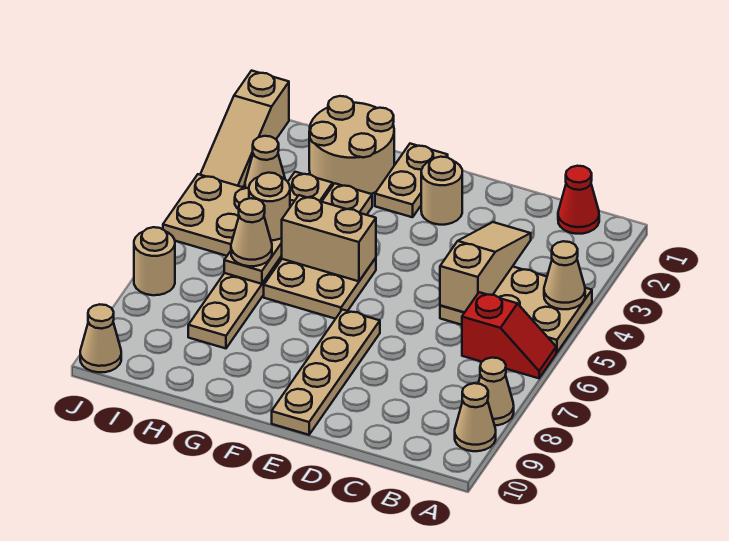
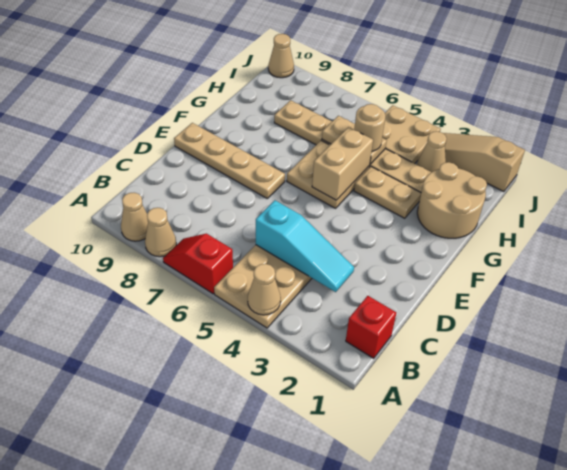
red 1x2 slope [462,292,556,378] -> red 1x2 slope turned to [163,234,233,294]
red 1x1 cone [558,166,599,234] -> red 1x1 brick [346,296,396,358]
tan 1x3 slope [440,222,531,312] -> cyan 1x3 slope [256,200,354,292]
tan 1x1 round brick [421,157,462,225] -> none
tan 1x2 plate [375,144,448,217] -> none
tan 1x1 cone [231,198,272,266] -> none
tan 1x1 round brick [134,227,175,295] -> none

